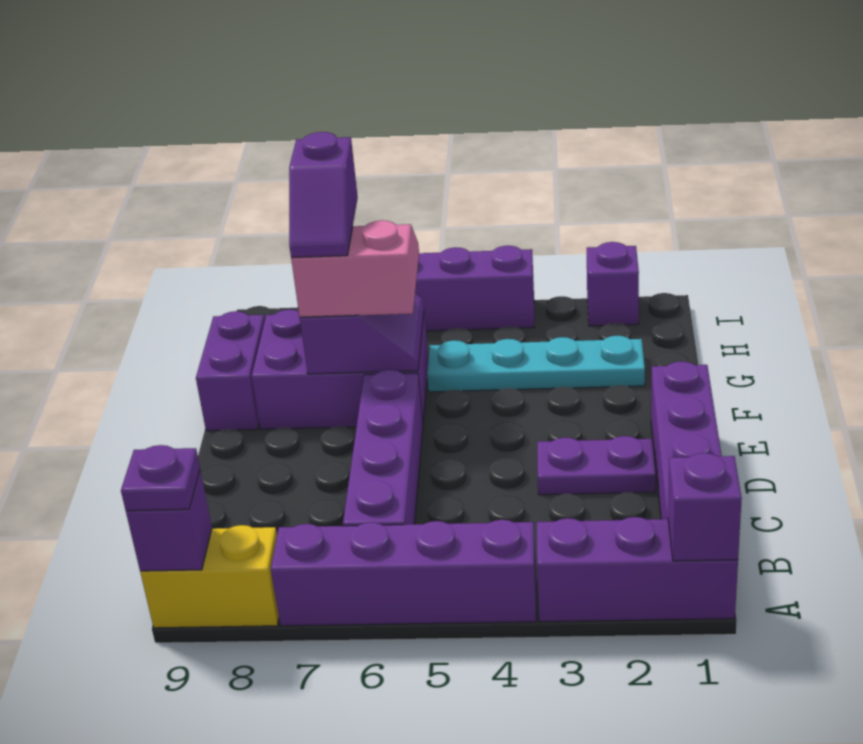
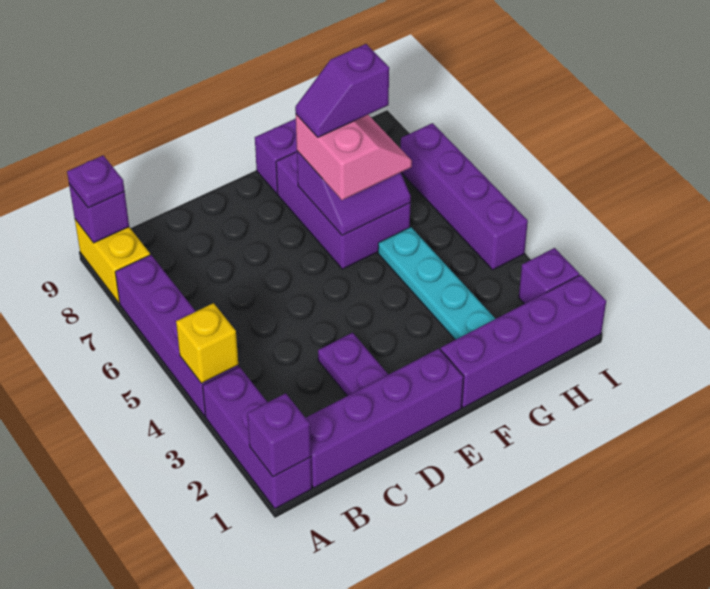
none -> yellow 1x1 brick [176,303,238,383]
purple 1x4 brick [343,370,423,526] -> purple 1x4 brick moved to [441,275,606,408]

